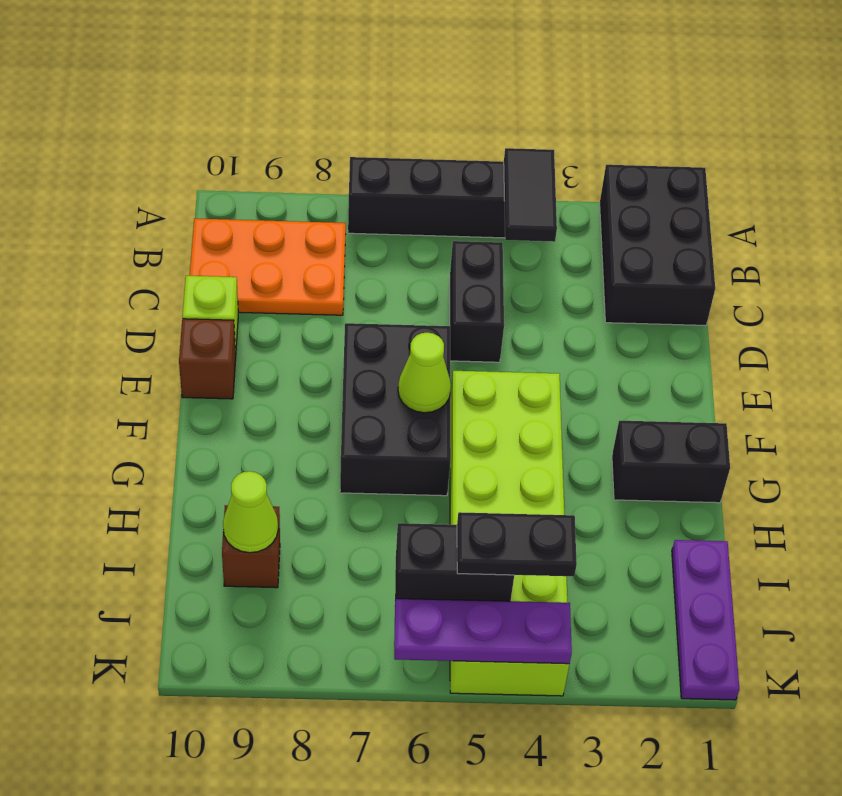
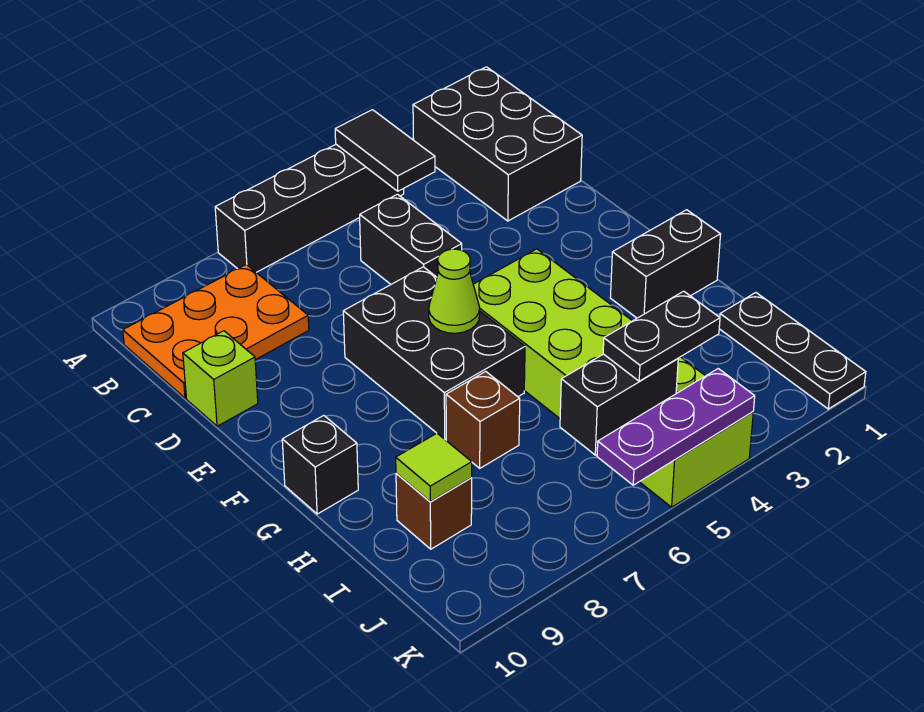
brown 1x1 brick [179,319,236,399] -> brown 1x1 brick moved to [446,371,520,468]
none -> black 1x1 brick [282,416,358,514]
purple 1x3 plate [672,540,739,700] -> black 1x3 plate [719,293,866,409]
lime 1x1 cone [223,471,278,553] -> lime 1x1 tile [396,433,472,502]

